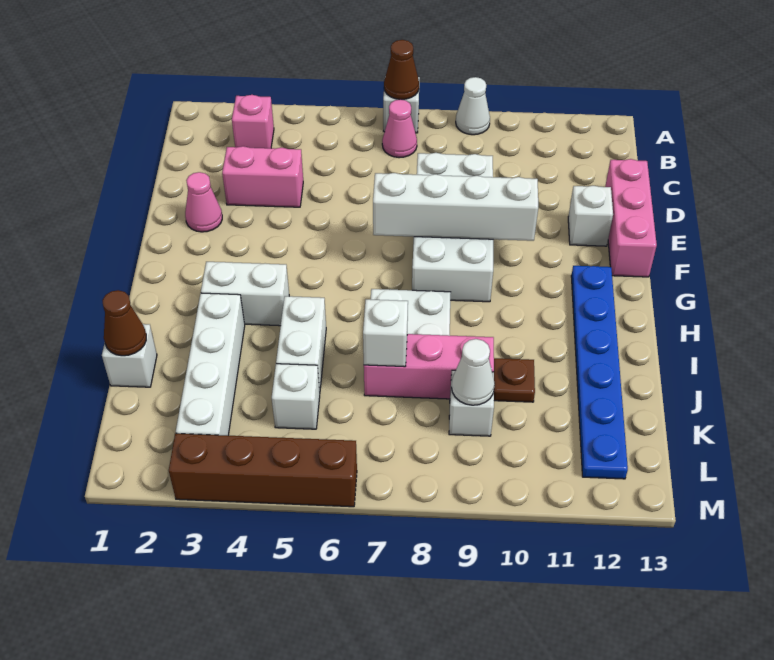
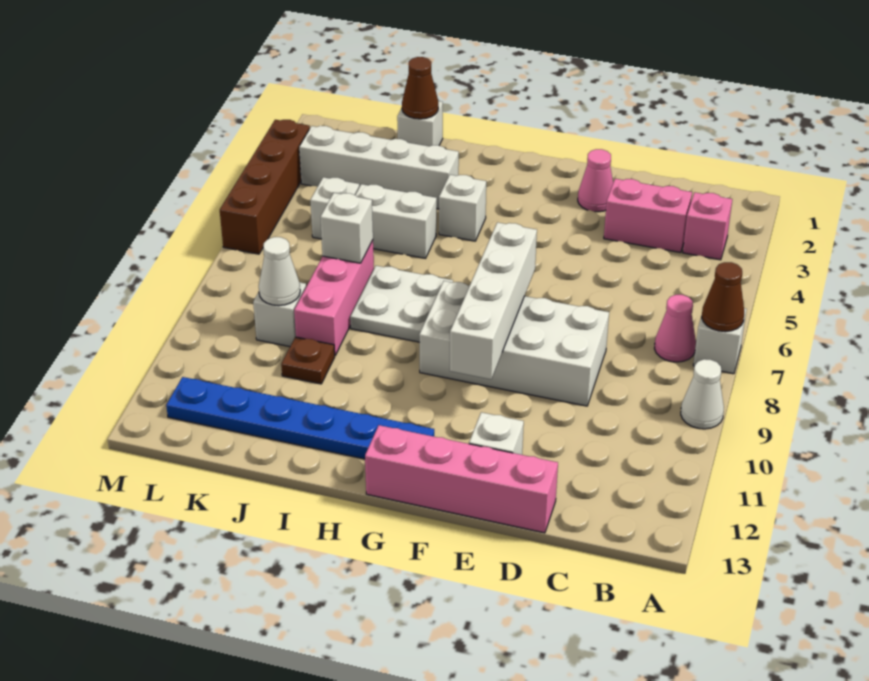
pink 1x2 brick [222,146,303,207] -> pink 1x2 brick turned to [604,179,692,253]
pink 1x3 brick [605,159,657,277] -> pink 1x4 brick [365,425,558,533]
white 1x2 brick [201,262,289,326] -> white 1x1 brick [439,175,486,241]

